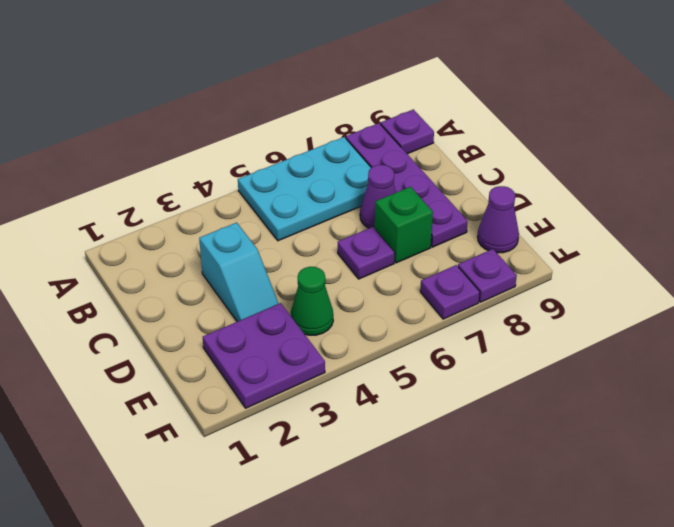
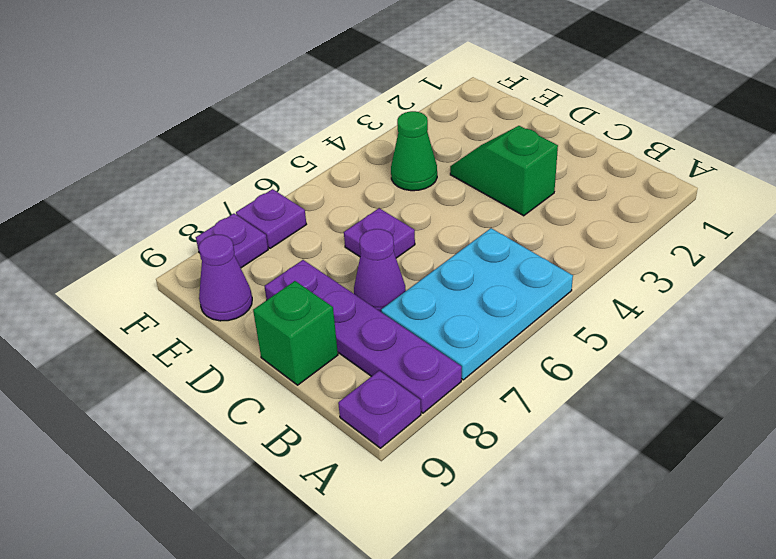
cyan 1x2 slope [199,223,279,322] -> green 1x2 slope [450,126,558,216]
green 1x1 brick [375,187,433,263] -> green 1x1 brick moved to [253,281,338,385]
purple 2x2 plate [203,303,325,408] -> none

